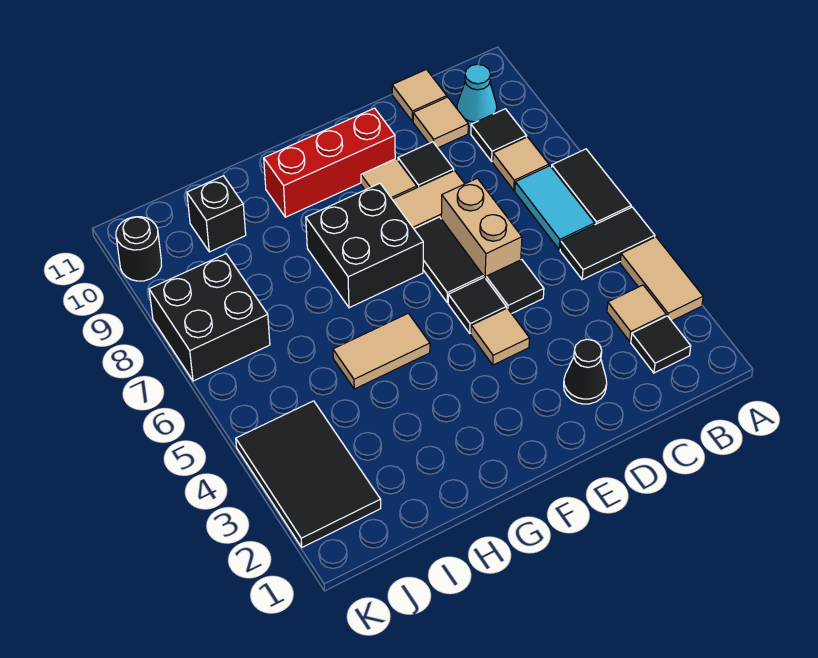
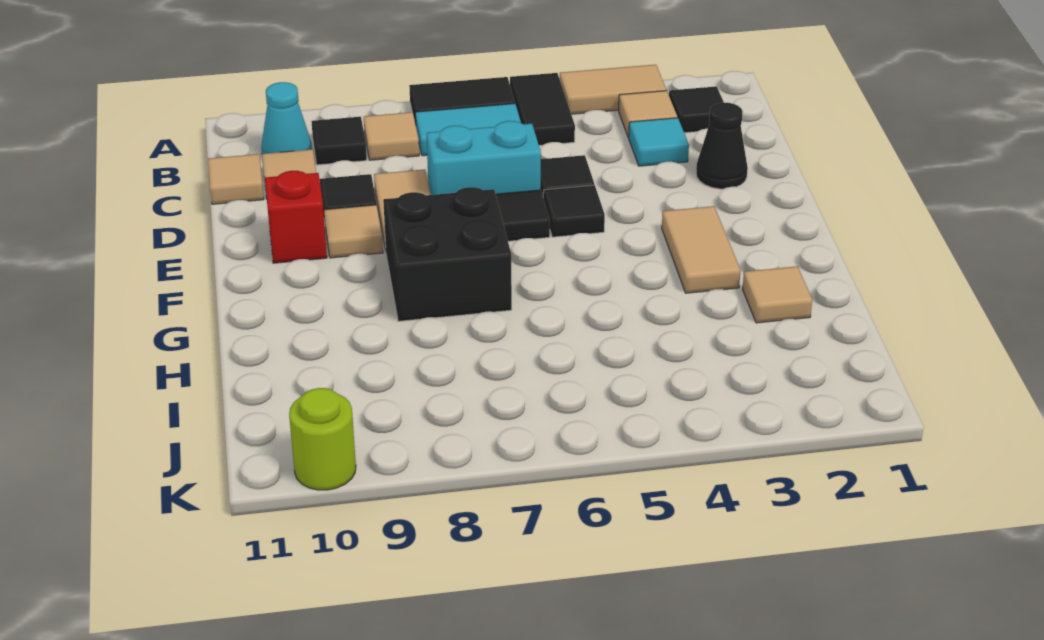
none -> cyan 1x1 tile [628,118,689,166]
tan 1x2 brick [441,178,522,279] -> cyan 1x2 brick [427,121,541,195]
tan 1x1 tile [471,308,530,365] -> tan 1x1 tile moved to [742,266,812,323]
red 1x3 brick [264,108,395,217] -> red 1x1 brick [264,171,327,263]
tan 1x2 tile [333,313,430,389] -> tan 1x2 tile moved to [662,206,741,293]
black 1x1 brick [187,176,246,252] -> none
black 2x3 tile [236,401,381,547] -> none
black 2x2 brick [149,254,270,381] -> none
black 1x1 round brick [116,217,162,281] -> lime 1x1 round brick [289,388,356,490]

